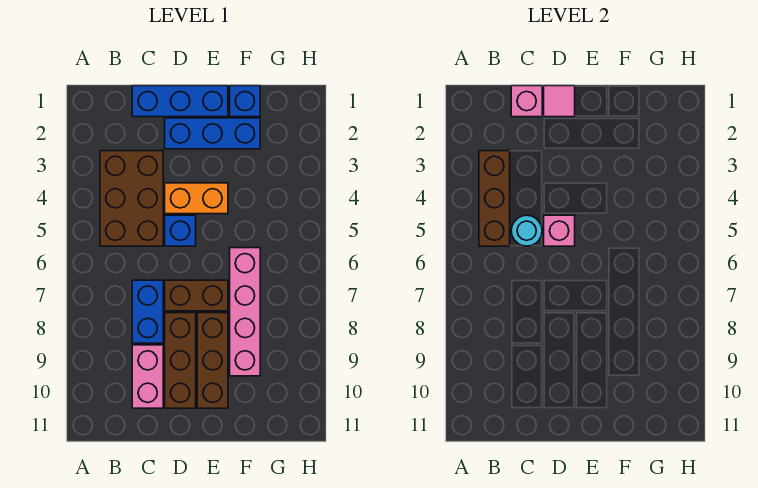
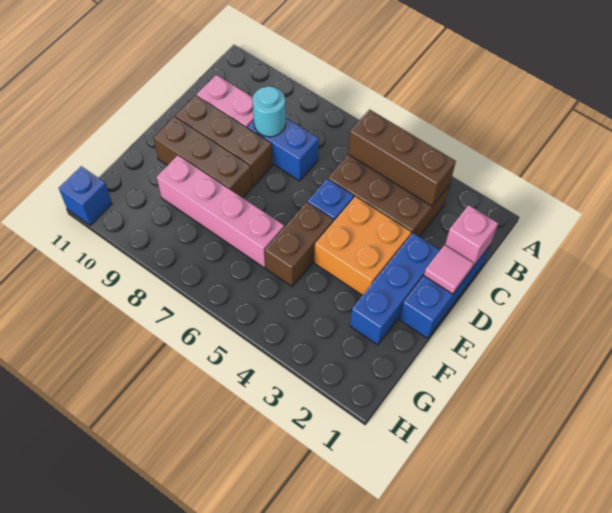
cyan 1x1 round brick [511,215,542,246] -> cyan 1x1 round brick moved to [252,86,286,137]
orange 1x2 brick [165,183,228,214] -> orange 2x2 brick [314,196,411,295]
pink 1x1 brick [544,215,575,246] -> none
brown 1x2 brick [165,280,228,311] -> brown 1x2 brick moved to [265,202,333,287]
blue 1x1 brick [230,86,260,117] -> blue 1x1 brick moved to [59,166,112,226]

